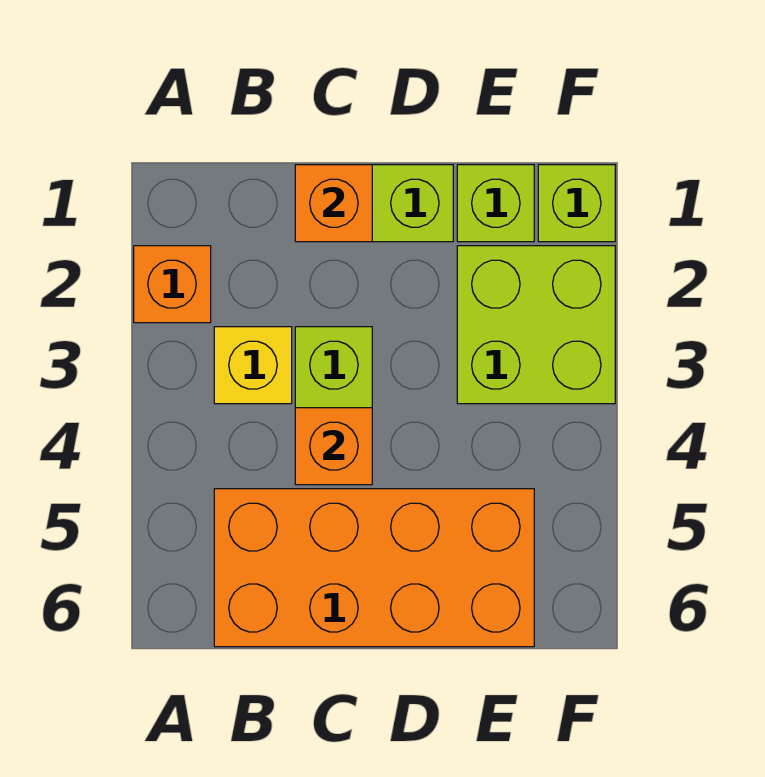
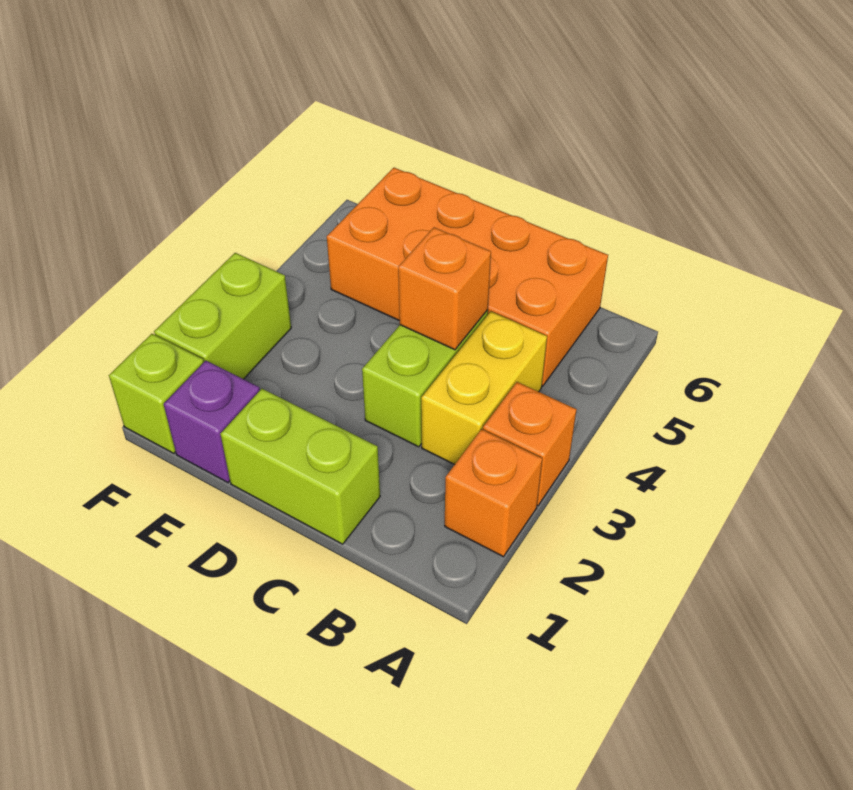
yellow 1x1 brick [214,327,292,404] -> yellow 1x2 brick [421,312,547,465]
orange 1x1 brick [295,165,372,242] -> orange 1x1 brick moved to [483,382,577,506]
lime 1x1 brick [457,165,534,242] -> purple 1x1 brick [164,361,260,482]
lime 2x2 brick [457,246,615,404] -> lime 1x2 brick [154,253,291,379]

